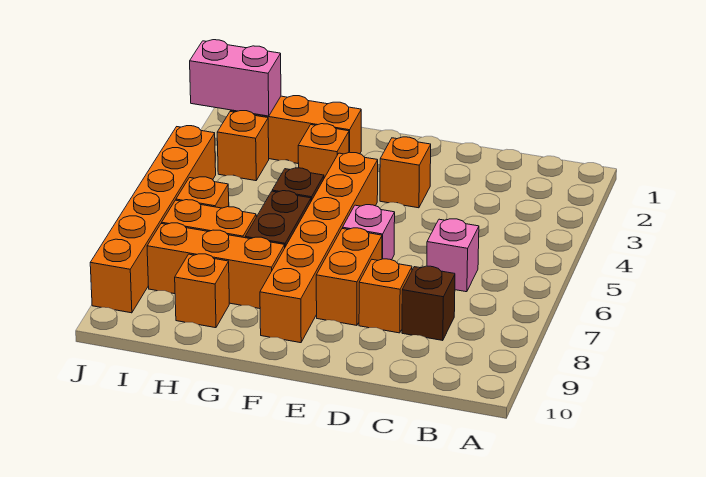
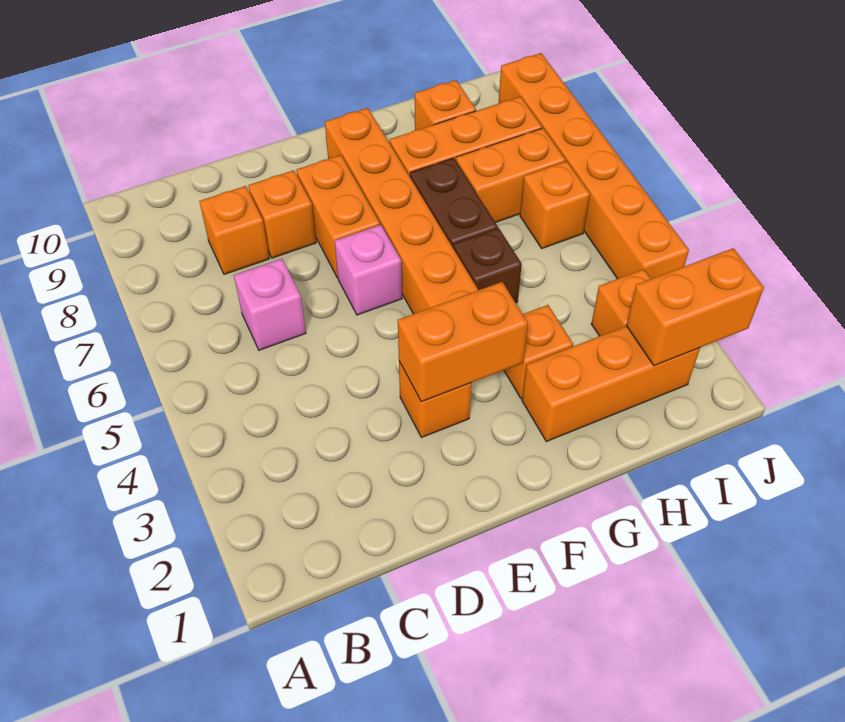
brown 1x1 brick [402,266,455,341] -> orange 1x1 brick [199,186,269,274]
none -> orange 1x2 brick [398,282,528,402]
pink 1x2 brick [190,40,281,116] -> orange 1x2 brick [626,248,764,366]

